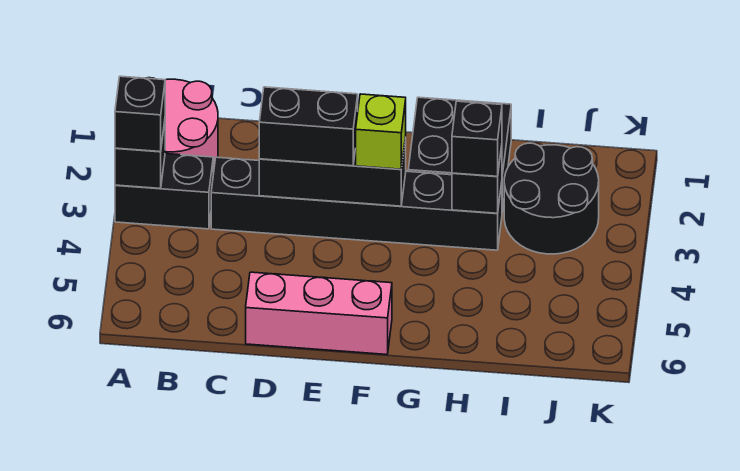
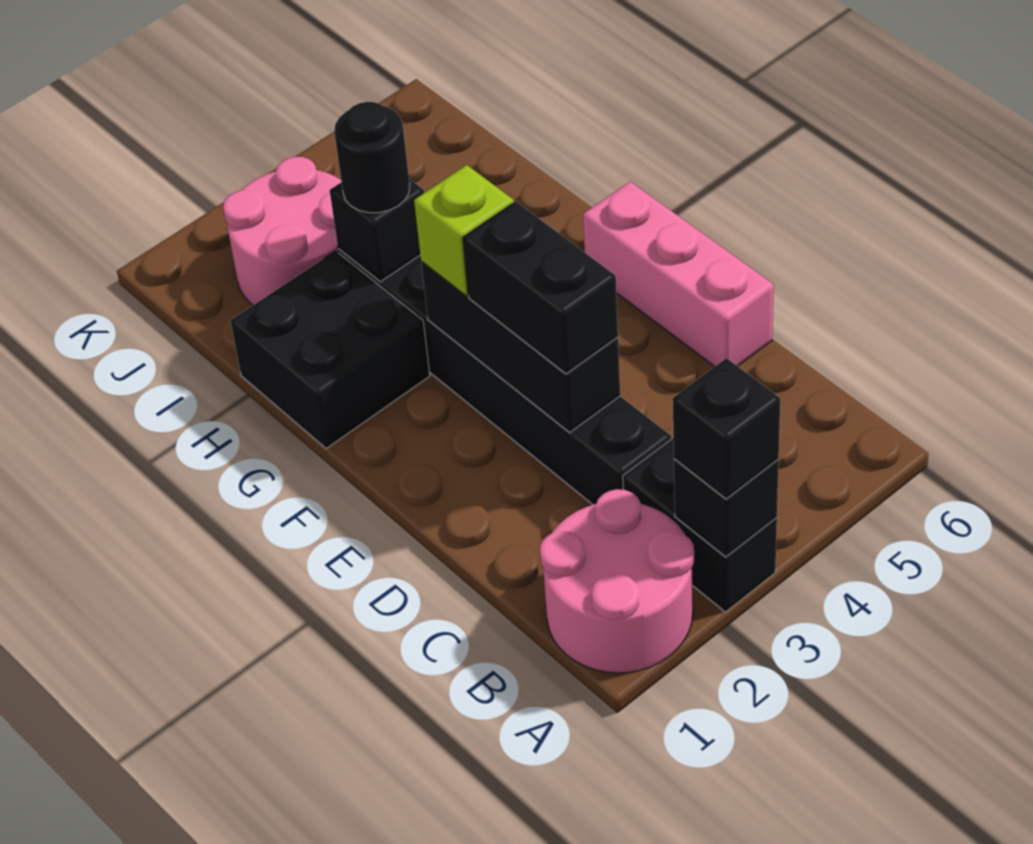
black 1x1 brick [452,101,502,176] -> black 1x1 round brick [334,102,410,213]
black 2x2 round brick [504,143,599,254] -> pink 2x2 round brick [223,157,341,305]

